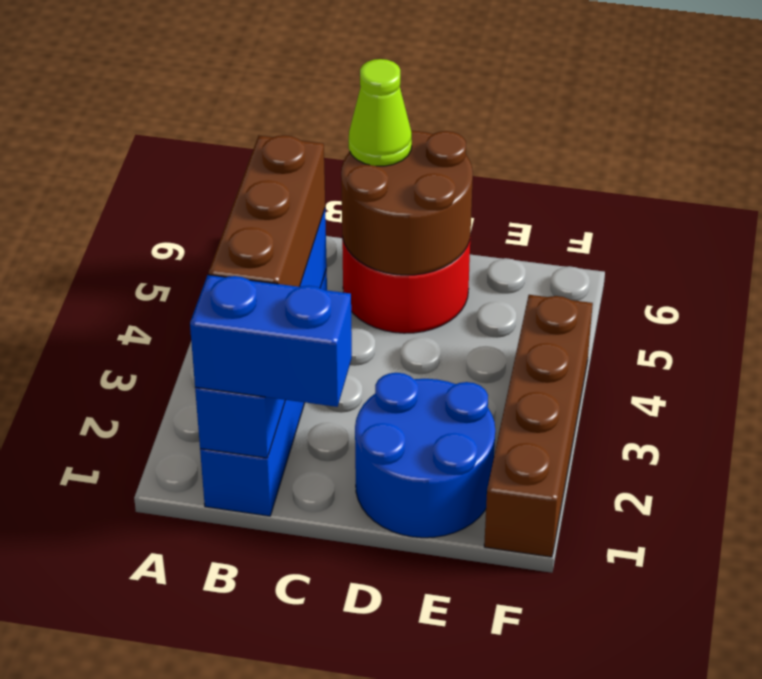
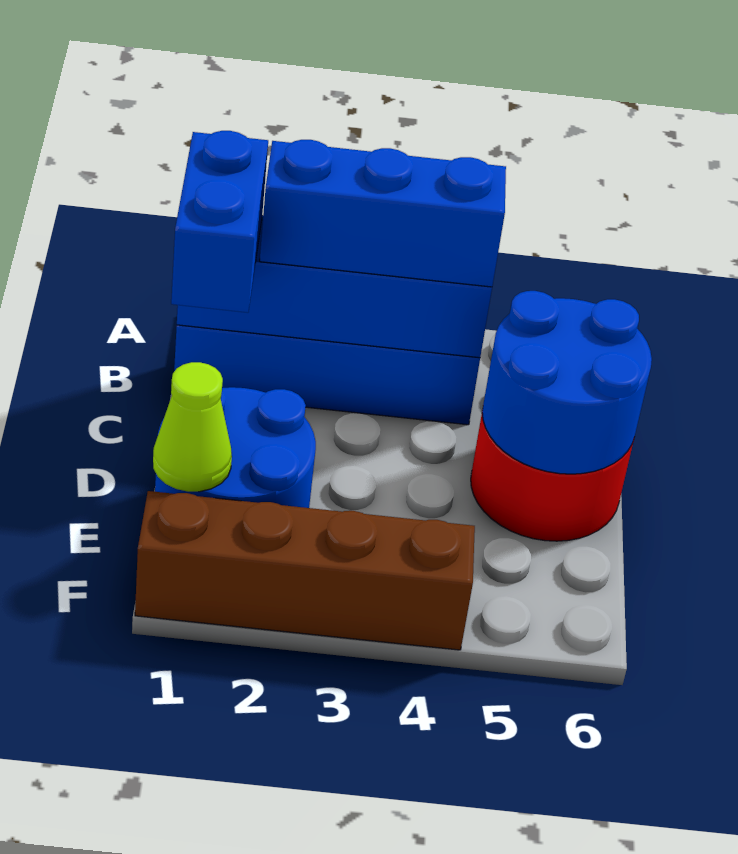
brown 1x3 brick [208,135,325,287] -> blue 1x3 brick [260,140,506,287]
brown 2x2 round brick [341,131,473,275] -> blue 2x2 round brick [482,291,652,474]
lime 1x1 cone [349,59,412,166] -> lime 1x1 cone moved to [153,362,232,492]

